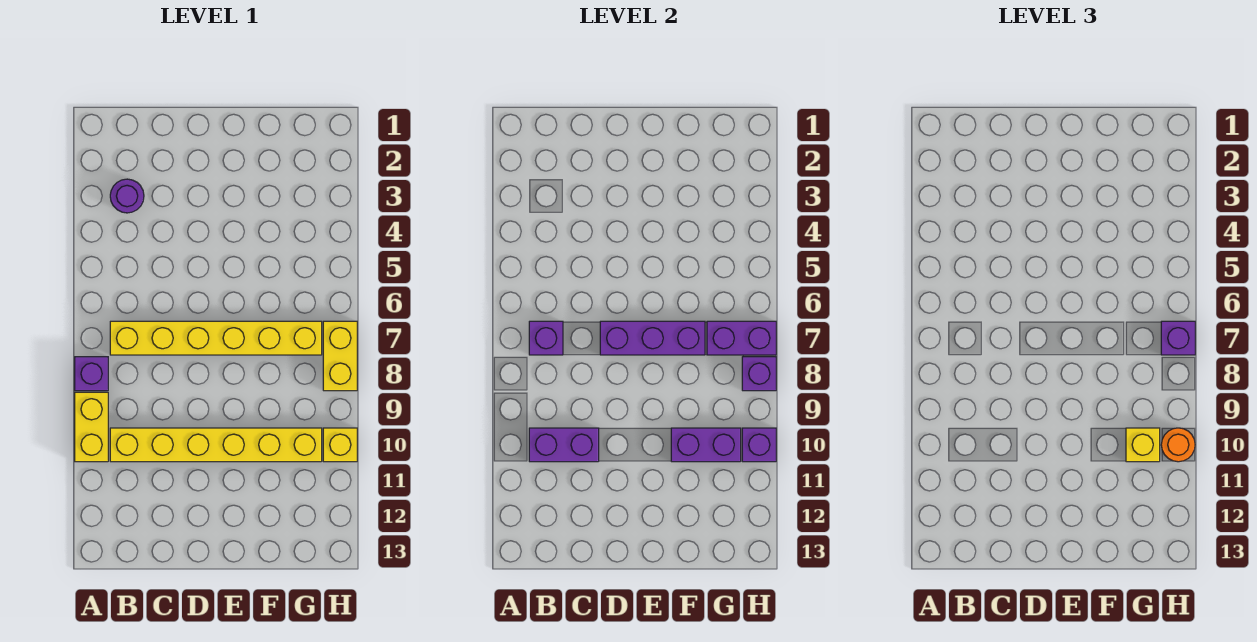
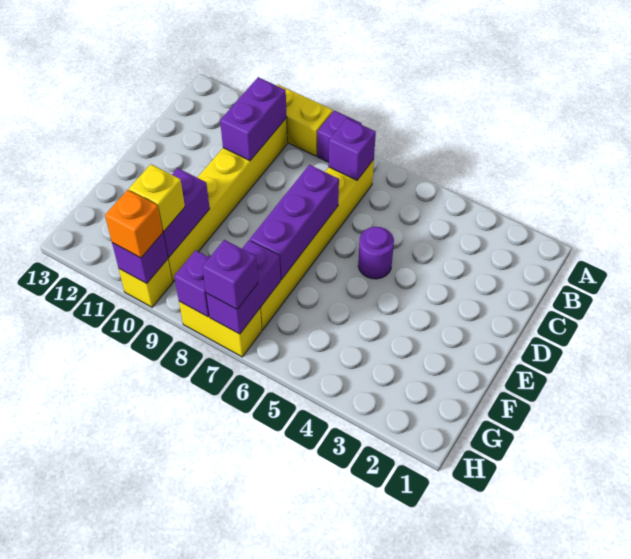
purple 1x1 round brick [110,179,144,213] -> purple 1x1 round brick moved to [358,227,394,279]
orange 1x1 round brick [1161,428,1195,462] -> orange 1x1 brick [105,190,163,258]

